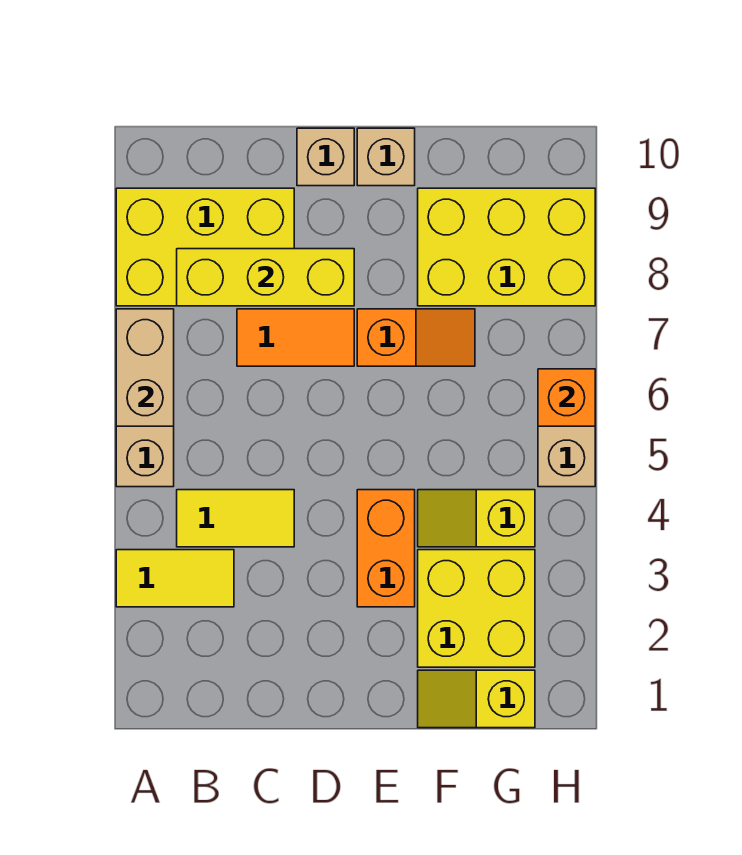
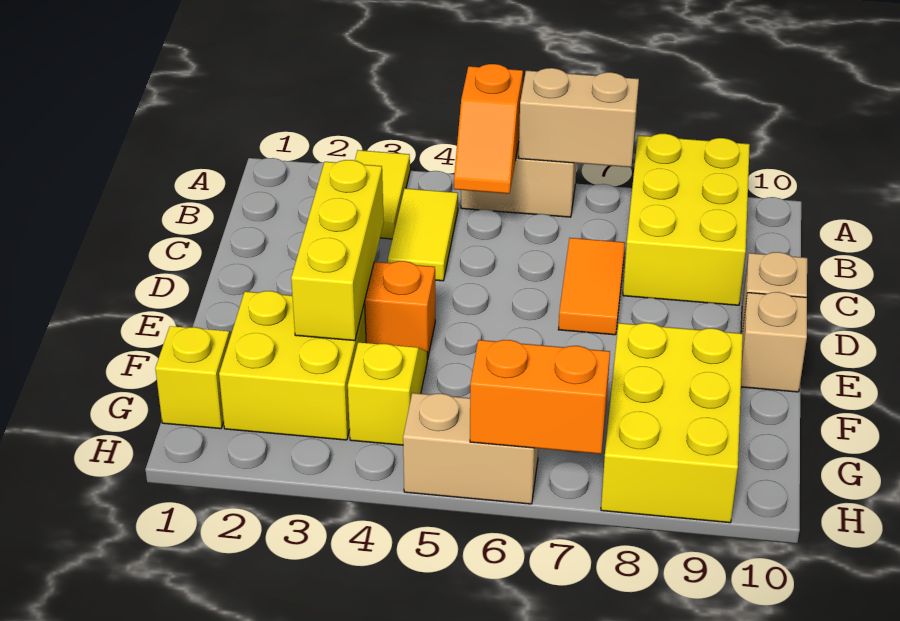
yellow 1x3 brick [177,249,354,306] -> yellow 1x3 brick moved to [291,160,384,341]
orange 1x2 slope [357,309,475,366] -> orange 1x2 slope moved to [454,64,523,194]
orange 1x1 brick [538,369,595,426] -> orange 1x2 brick [470,340,610,454]

